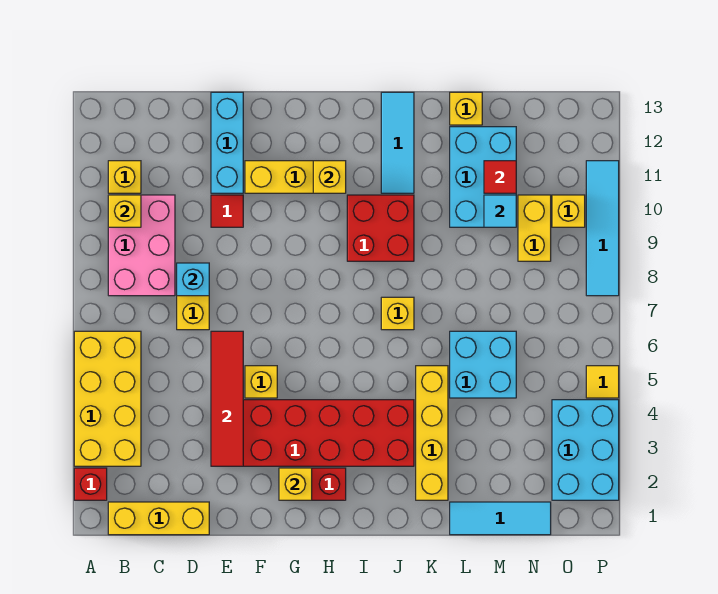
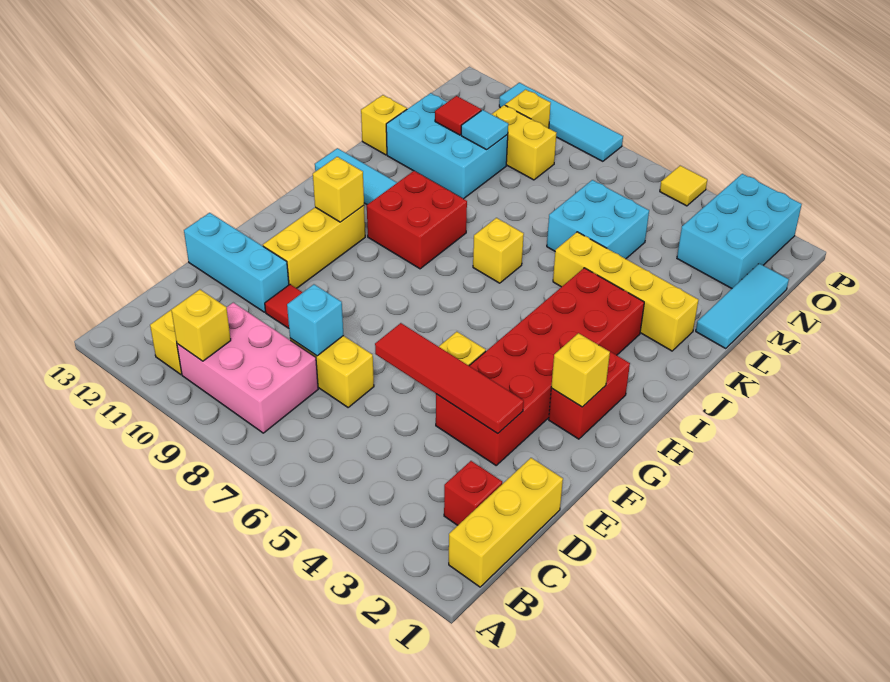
red 1x1 brick [74,468,107,500] -> red 1x1 brick moved to [444,461,502,525]
yellow 2x4 brick [74,331,141,466] -> none
cyan 2x3 brick [552,400,619,500] -> cyan 2x3 brick turned to [677,174,802,288]

